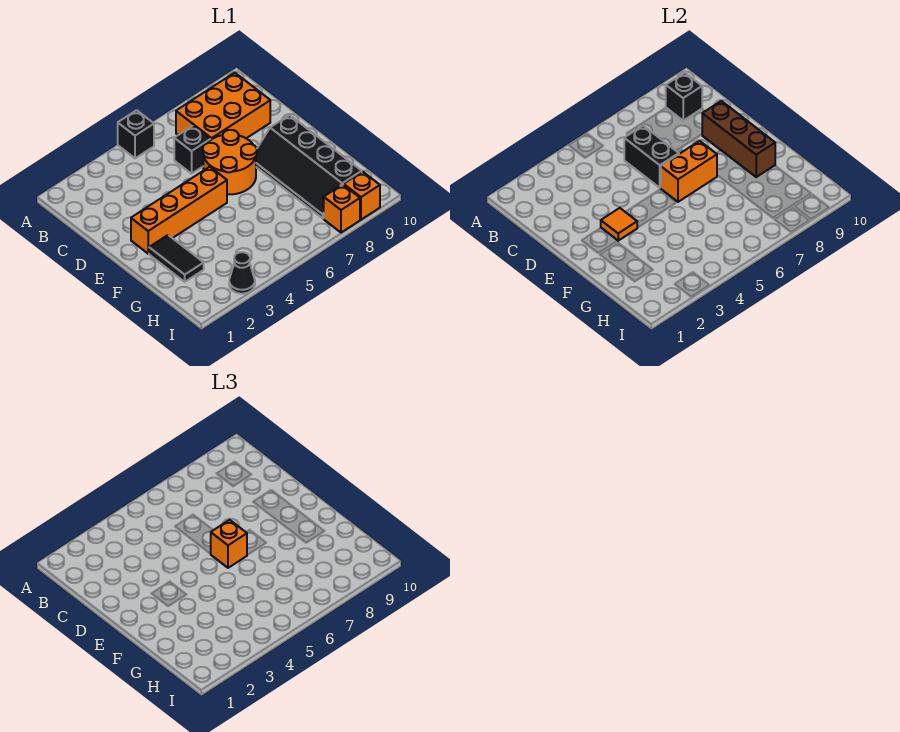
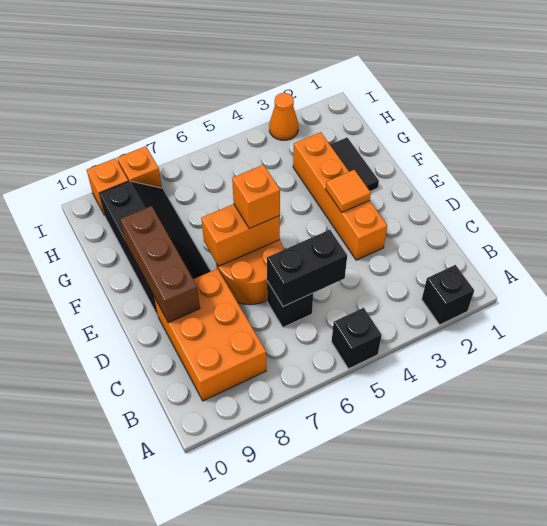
orange 2x3 brick [176,73,270,140] -> orange 2x3 brick turned to [154,269,266,401]
black 1x1 brick [666,73,702,120] -> black 1x1 brick moved to [422,265,474,325]
black 1x2 brick [624,126,679,188] -> black 1x2 brick turned to [267,230,347,306]
orange 1x4 brick [131,167,227,254] -> orange 1x4 brick turned to [293,132,387,260]
black 1x1 cone [229,252,255,294] -> orange 1x1 cone [269,93,298,140]

